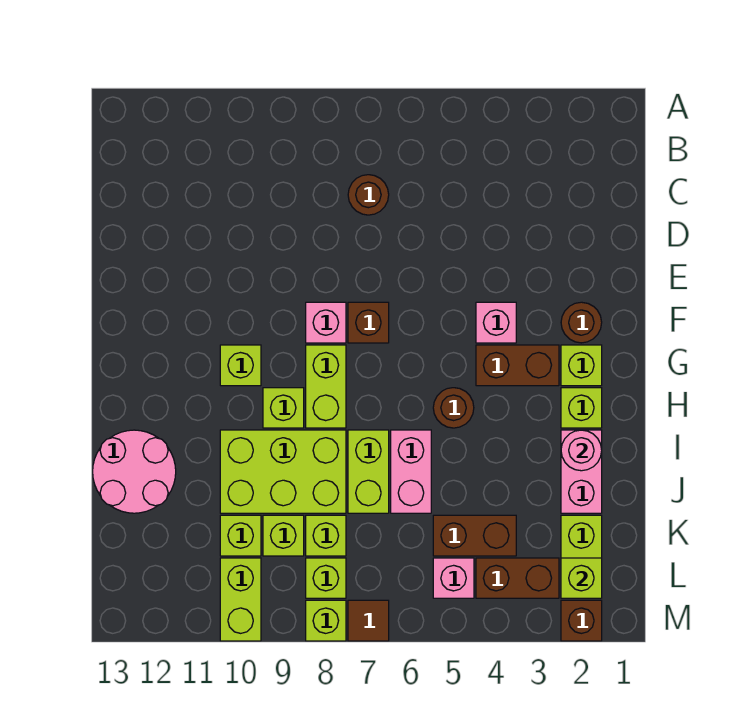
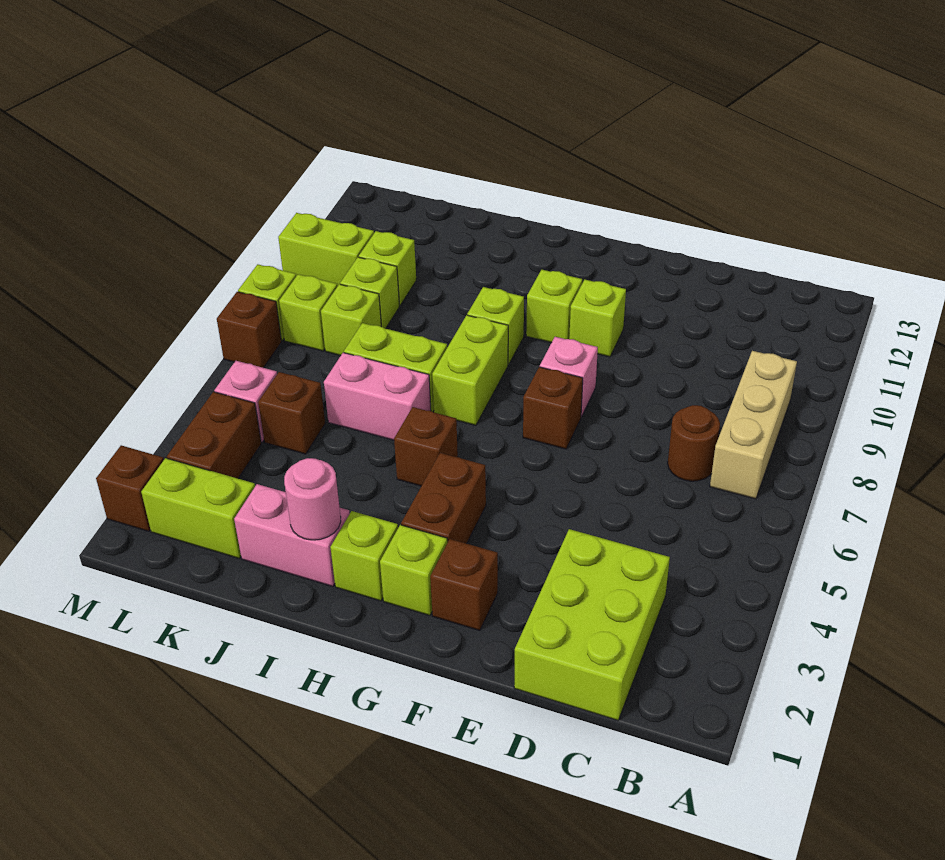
none -> tan 1x3 brick [710,351,797,499]
brown 1x1 round brick [561,302,602,343] -> brown 1x1 brick [430,539,498,631]
pink 1x1 brick [476,302,516,343] -> none
lime 1x2 brick [306,345,346,428] -> lime 1x2 brick turned to [432,315,508,425]
brown 1x1 round brick [433,388,474,428] -> brown 1x1 brick [394,407,458,486]
lime 2x3 brick [220,430,346,513] -> lime 2x3 brick moved to [514,529,670,720]
pink 2x2 round brick [93,430,176,513] -> none
brown 1x2 brick [433,515,516,556] -> brown 1x1 brick [258,372,325,454]
lime 1x1 brick [561,558,602,598] -> lime 1x1 brick moved to [569,280,626,357]
brown 1x1 tile [348,600,389,641] -> brown 1x1 brick [217,292,282,368]

